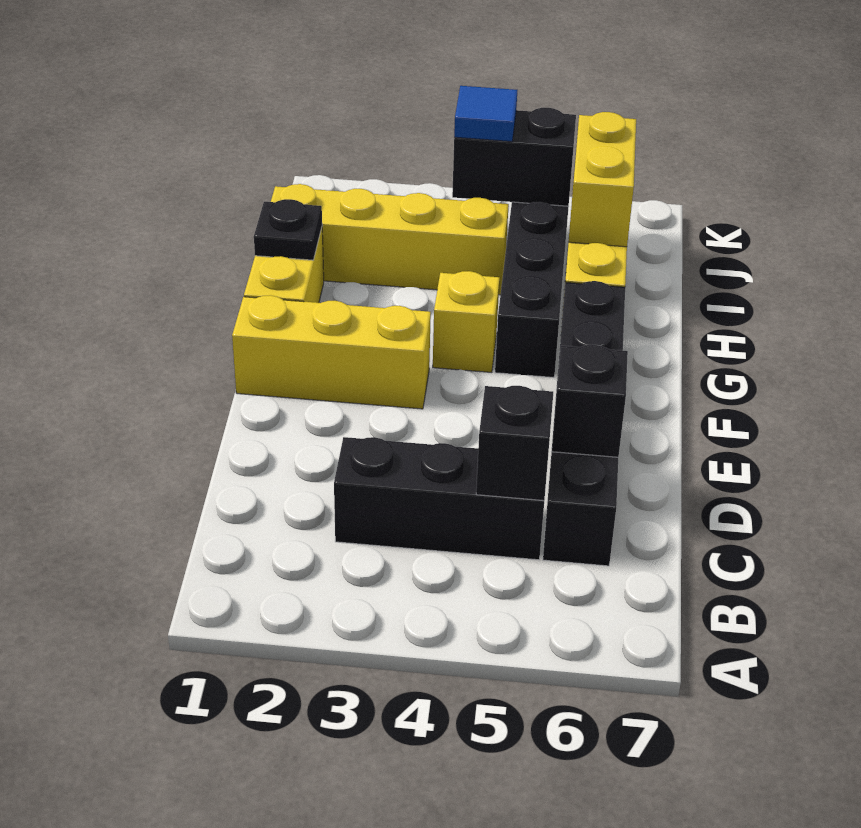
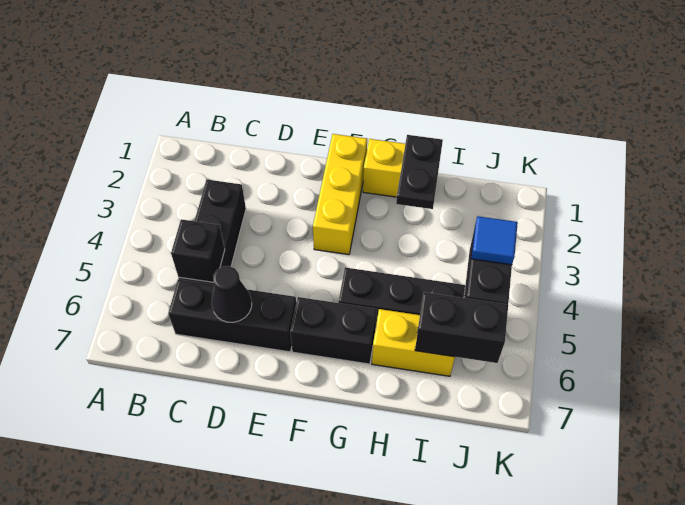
black 1x1 brick [552,345,628,457] -> black 1x1 cone [212,266,252,322]
yellow 1x1 brick [433,271,500,372] -> none
black 1x1 plate [254,199,322,260] -> black 1x2 plate [396,135,443,209]
yellow 1x4 brick [271,184,509,295] -> none
yellow 1x2 brick [569,112,636,247] -> black 1x2 brick [415,292,508,363]

